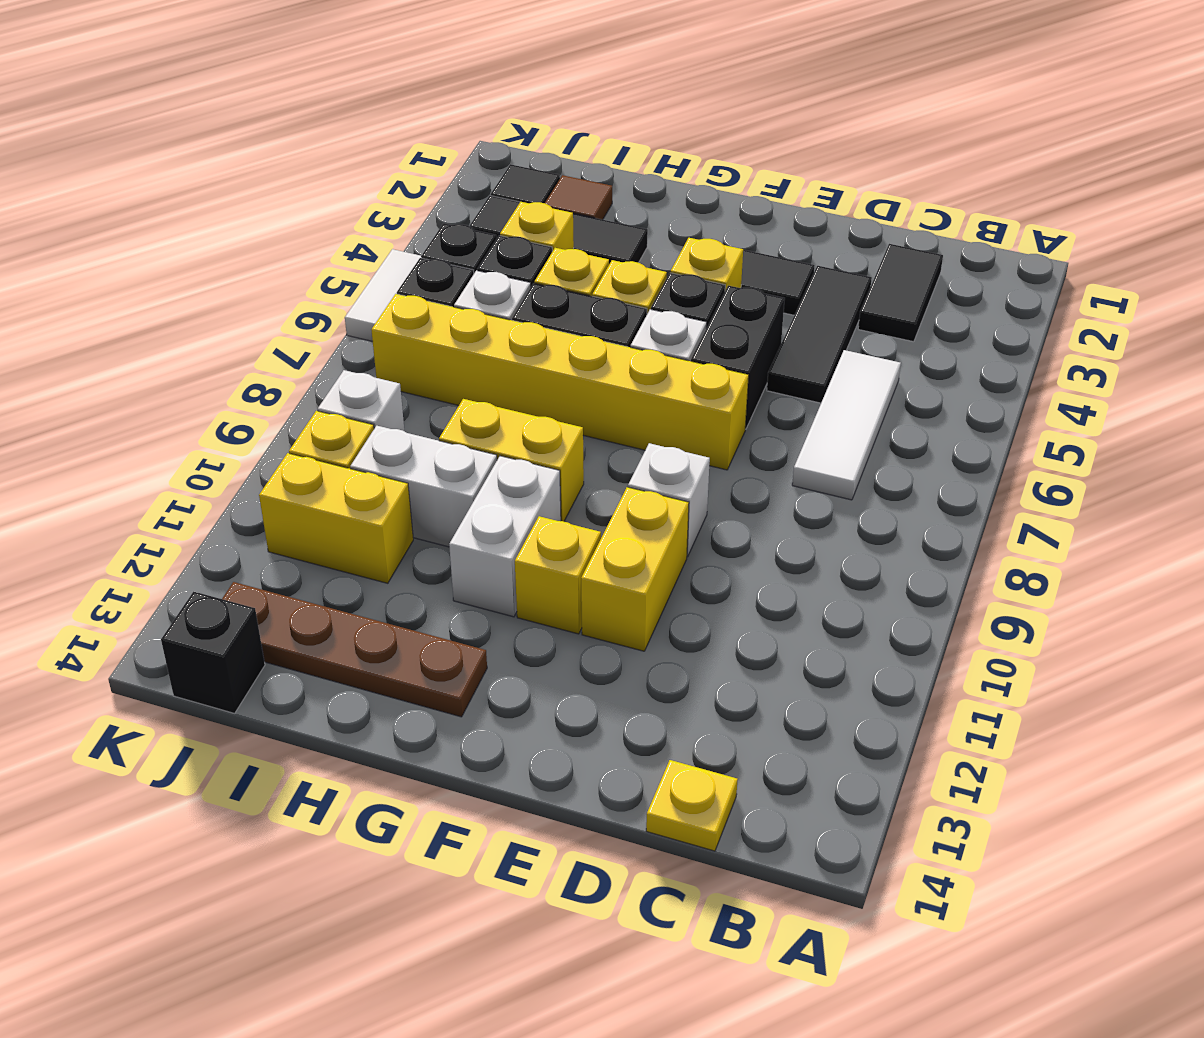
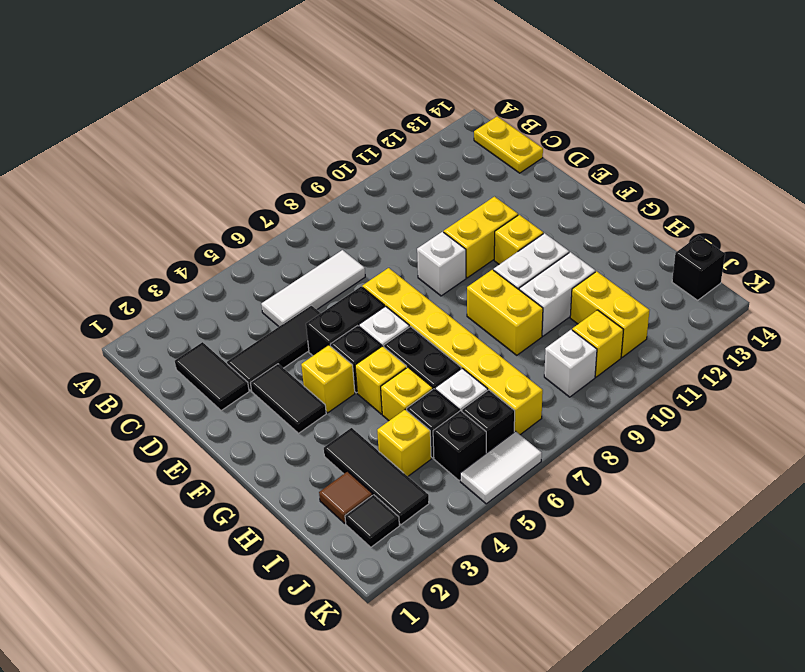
black 1x2 tile [858,244,943,342] -> black 1x2 tile turned to [175,342,249,411]
yellow 1x1 plate [646,760,738,851] -> yellow 1x2 plate [474,116,543,173]
brown 1x4 plate [222,582,487,717] -> none
white 1x2 brick [350,426,497,547] -> white 1x2 brick turned to [519,252,595,336]

